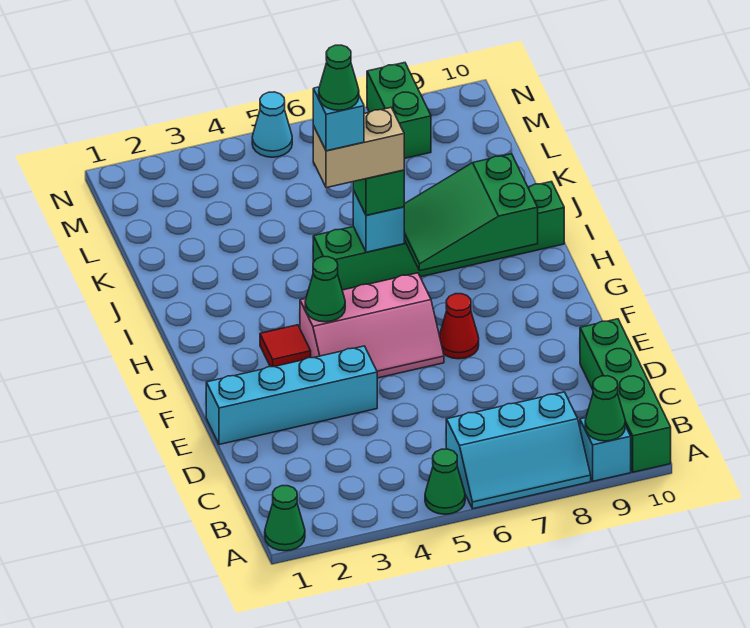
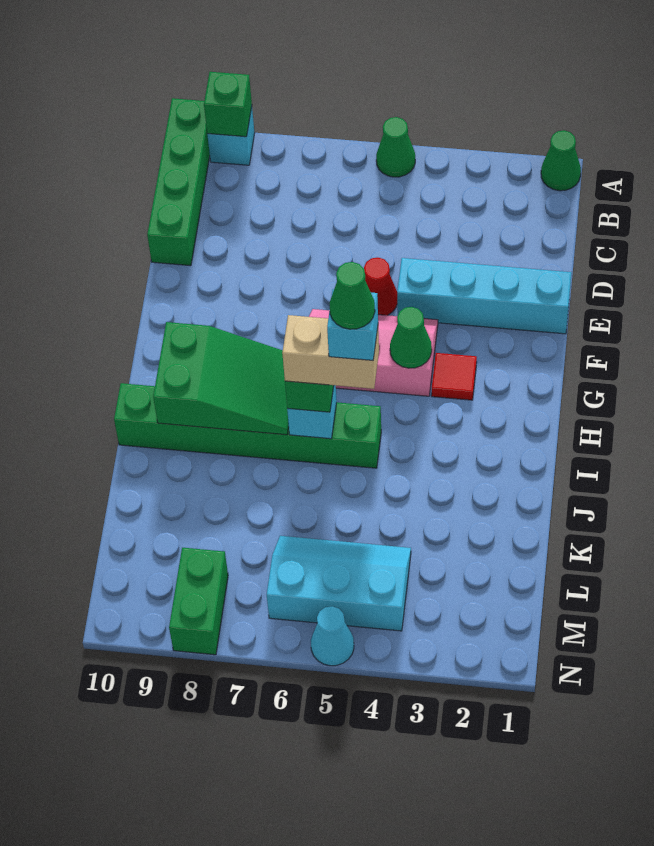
cyan 2x3 slope [446,392,591,509] -> cyan 2x3 slope moved to [267,536,411,631]
green 1x1 cone [585,376,625,441] -> green 1x1 brick [204,72,252,137]
red 1x1 cone [439,294,479,359] -> red 1x1 cone moved to [364,258,397,315]

